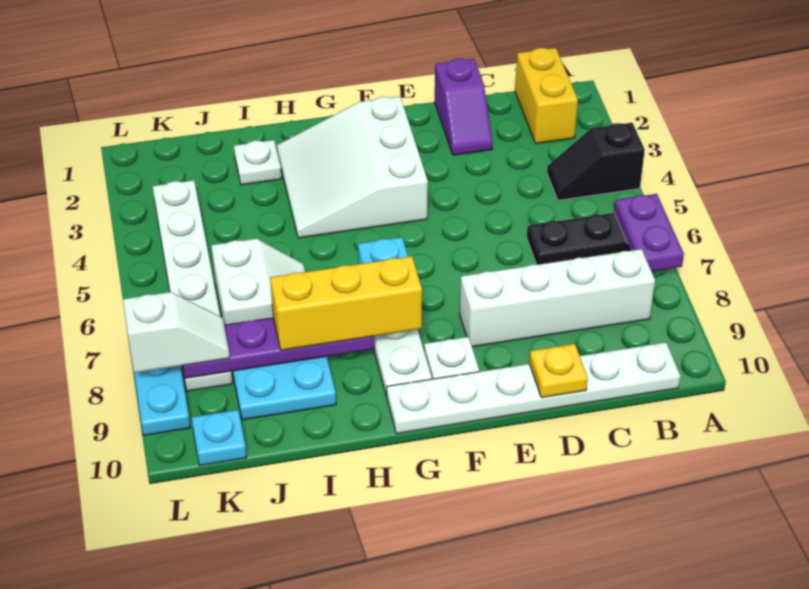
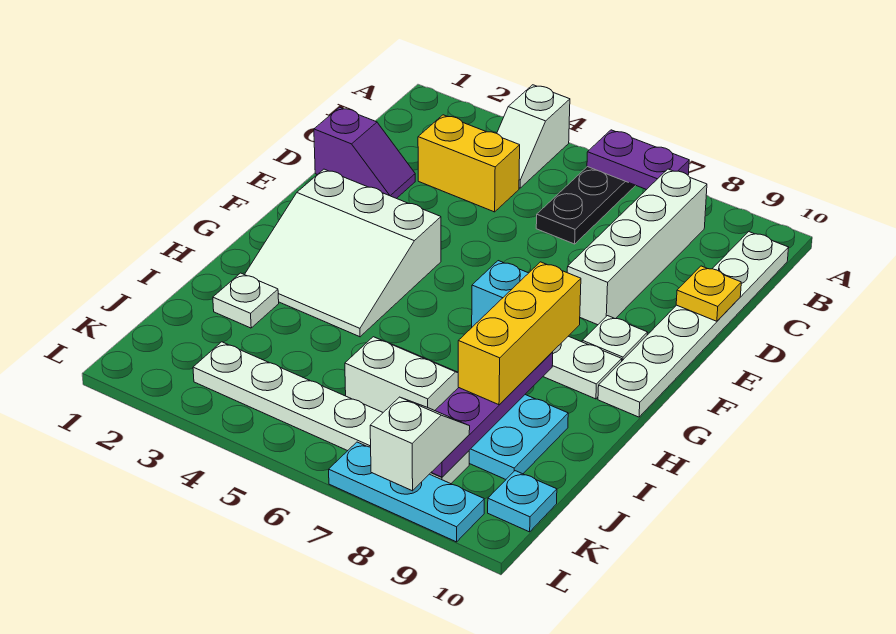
black 1x2 slope [547,123,645,200] -> white 1x2 slope [497,85,570,188]
yellow 1x2 brick [515,48,578,144] -> yellow 1x2 brick moved to [418,115,520,212]

